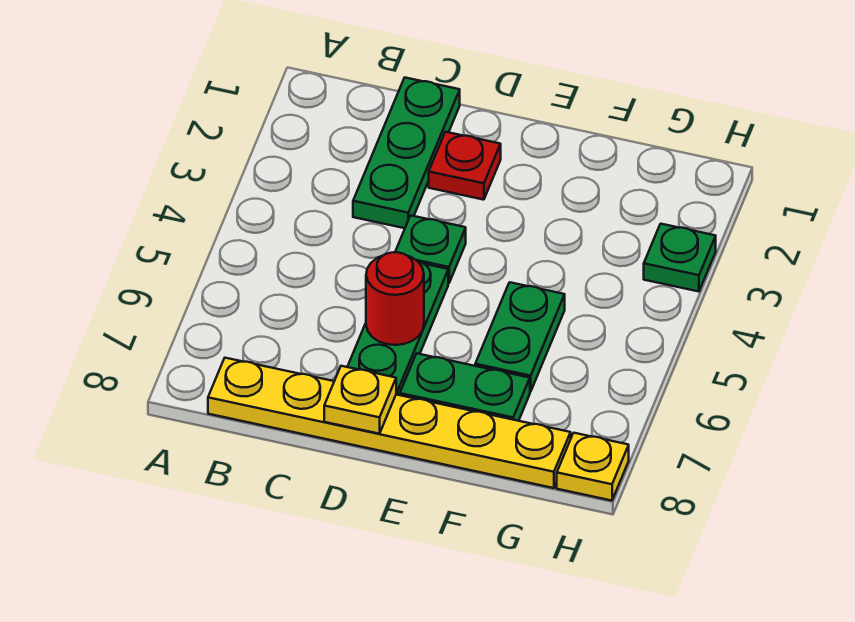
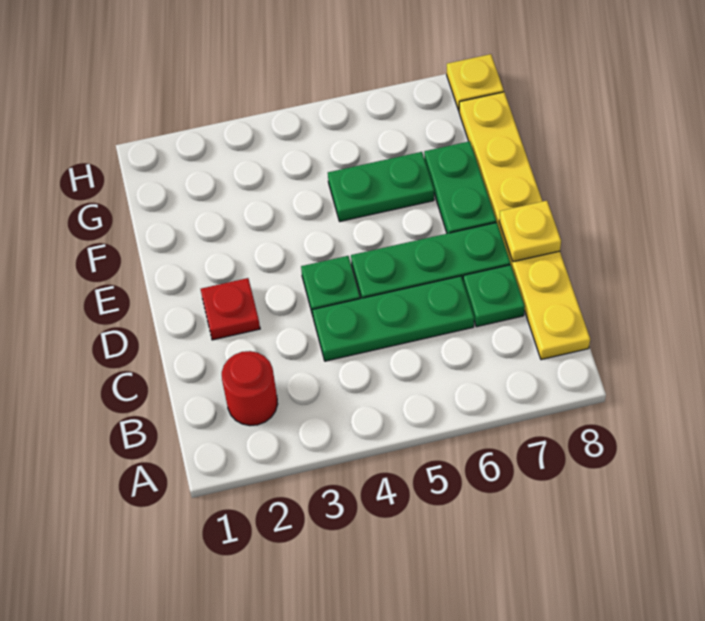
green 1x3 plate [353,78,460,228] -> green 1x3 plate moved to [313,276,474,361]
red 1x1 round brick [366,252,424,345] -> red 1x1 round brick moved to [222,351,278,426]
green 1x1 plate [644,224,716,292] -> green 1x1 plate moved to [463,265,525,327]

